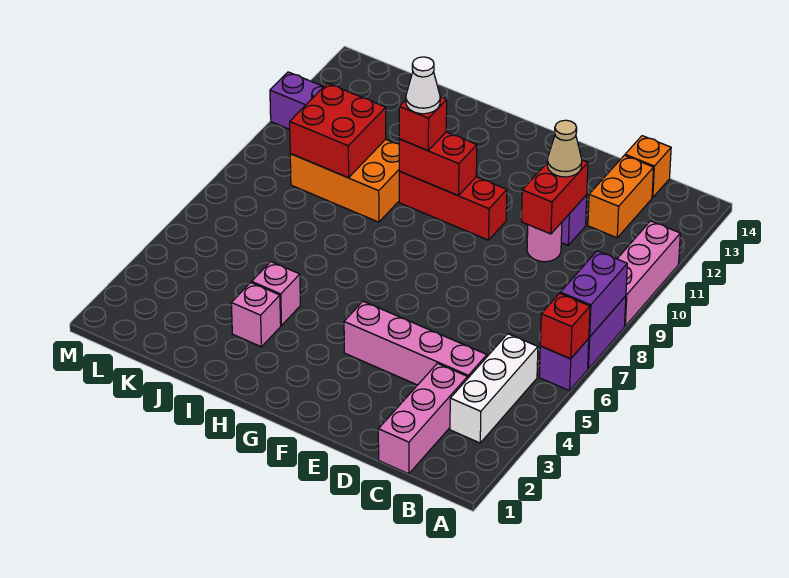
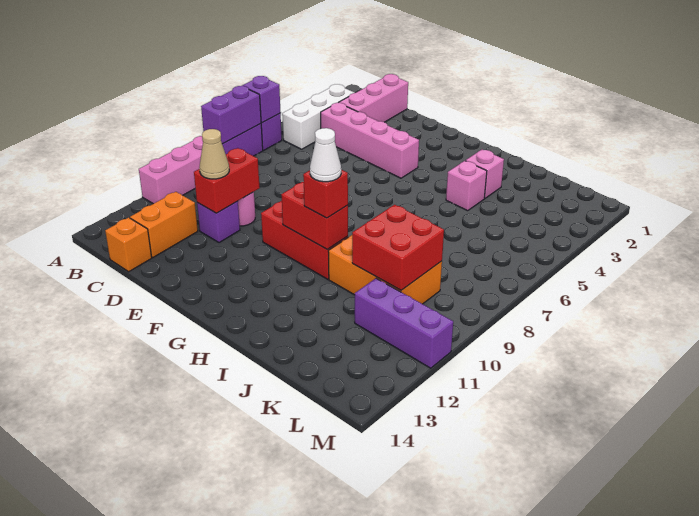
red 1x1 brick [540,293,590,359] -> purple 1x1 brick [243,76,281,123]

